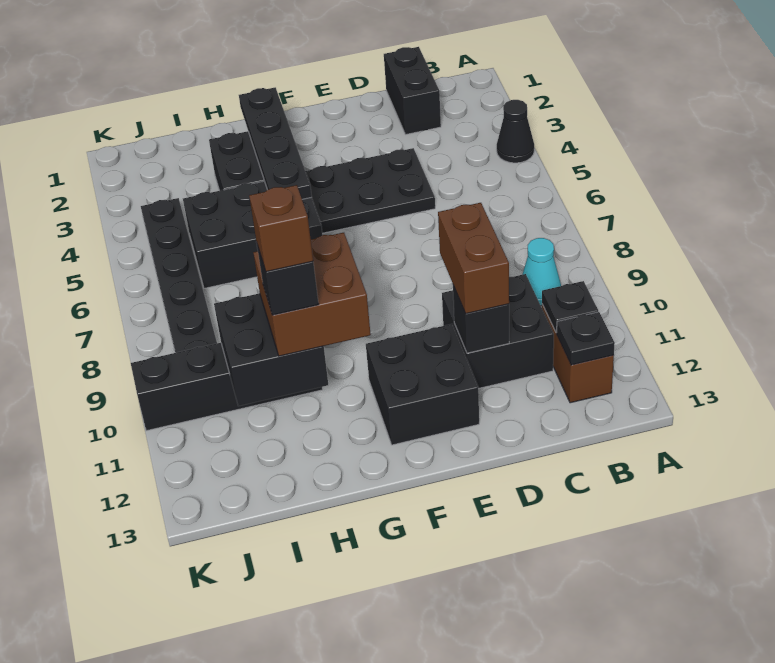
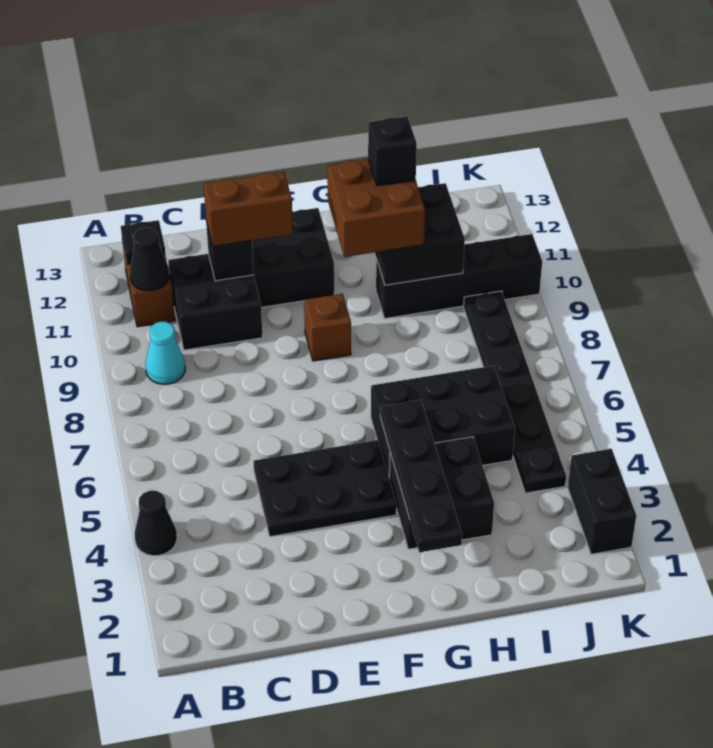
black 1x1 plate [542,281,598,333] -> black 1x1 cone [130,227,169,291]
black 1x2 brick [384,47,441,135] -> black 1x2 brick moved to [568,449,636,554]
brown 1x2 brick [438,203,509,314] -> brown 1x2 brick turned to [204,172,293,246]
brown 1x1 brick [249,185,313,272] -> brown 1x1 brick moved to [304,294,351,361]

